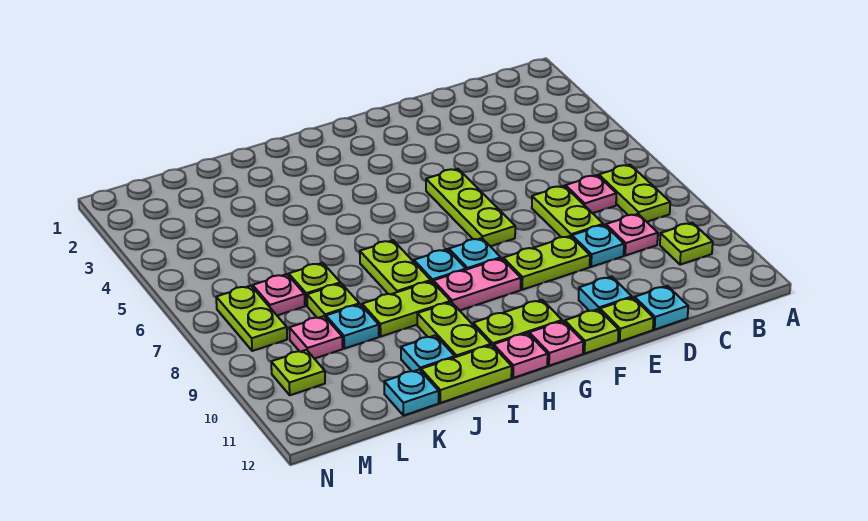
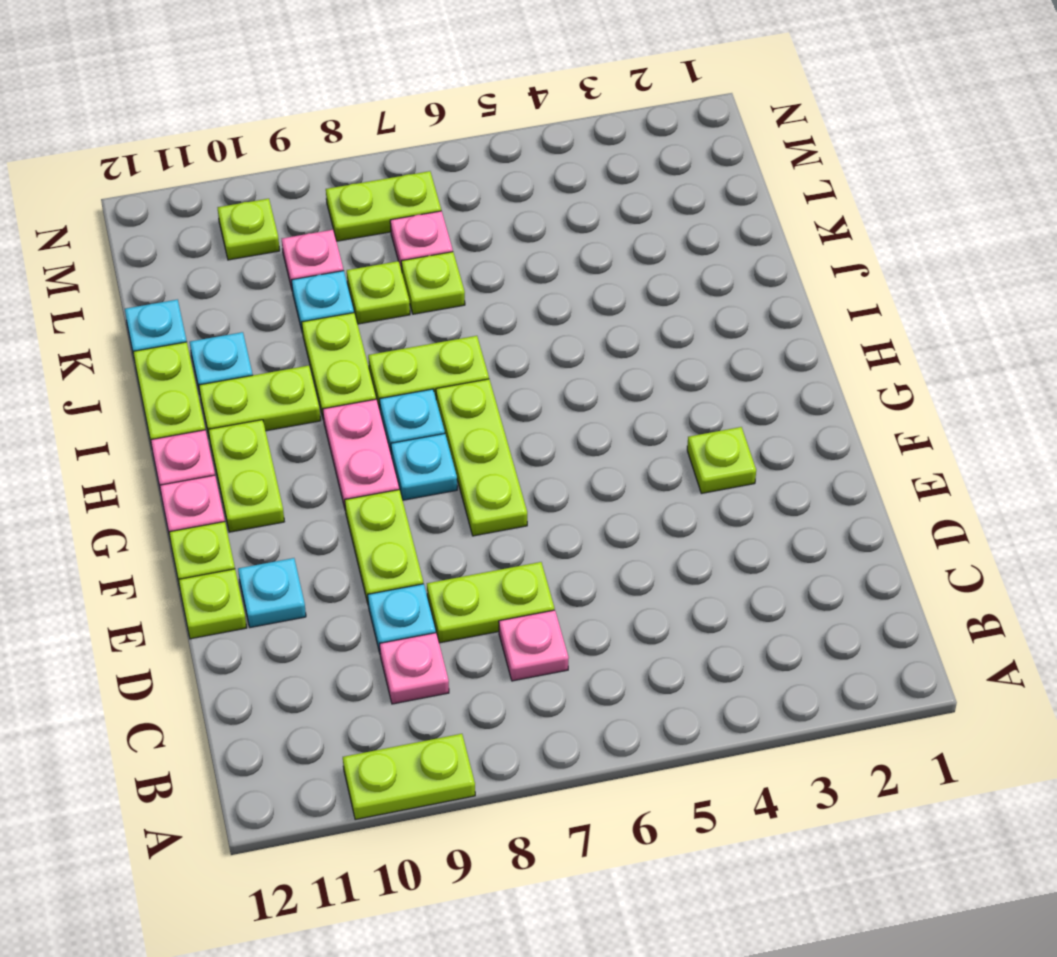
lime 1x2 plate [599,165,670,222] -> lime 1x2 plate moved to [343,734,475,820]
lime 1x1 plate [660,223,713,265] -> lime 1x1 plate moved to [687,427,756,493]
cyan 1x1 plate [635,286,688,329] -> none
lime 1x3 plate [426,169,515,246] -> lime 1x3 plate turned to [436,379,527,536]

